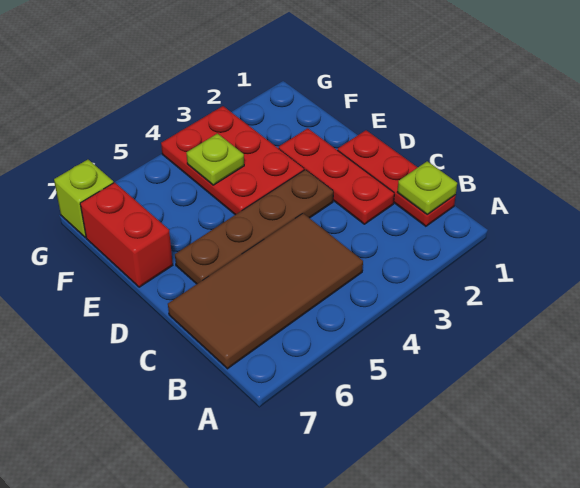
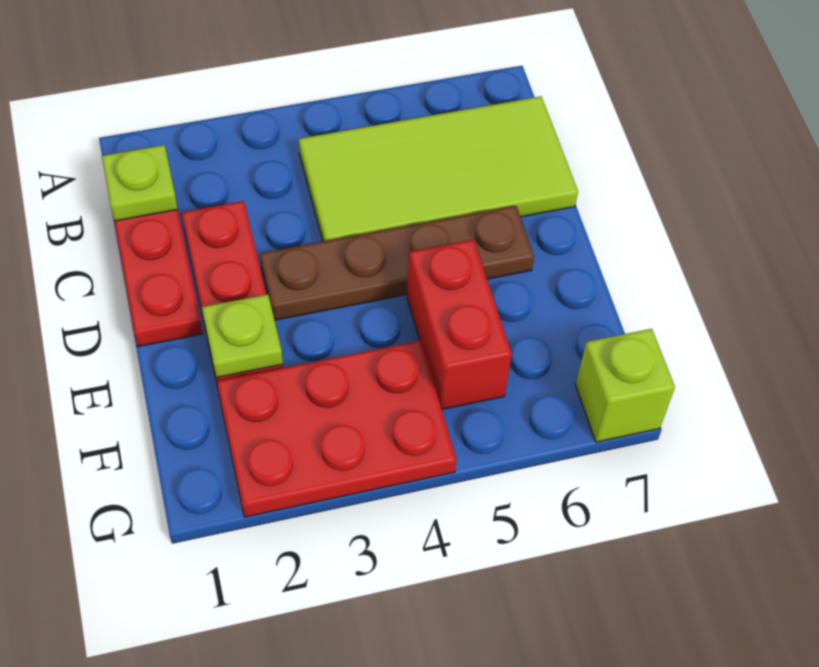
brown 2x4 tile [168,213,363,369] -> lime 2x4 tile [299,96,578,241]
red 2x3 plate [161,106,304,215] -> red 2x3 plate turned to [217,341,456,517]
red 1x2 brick [80,182,173,287] -> red 1x2 brick moved to [407,240,512,409]
lime 1x1 plate [187,134,244,185] -> lime 1x1 plate moved to [202,294,283,378]

